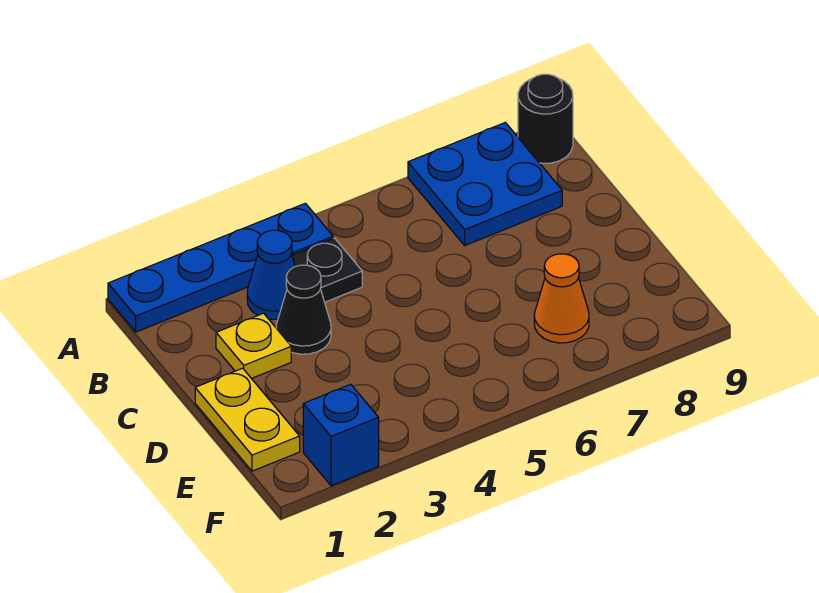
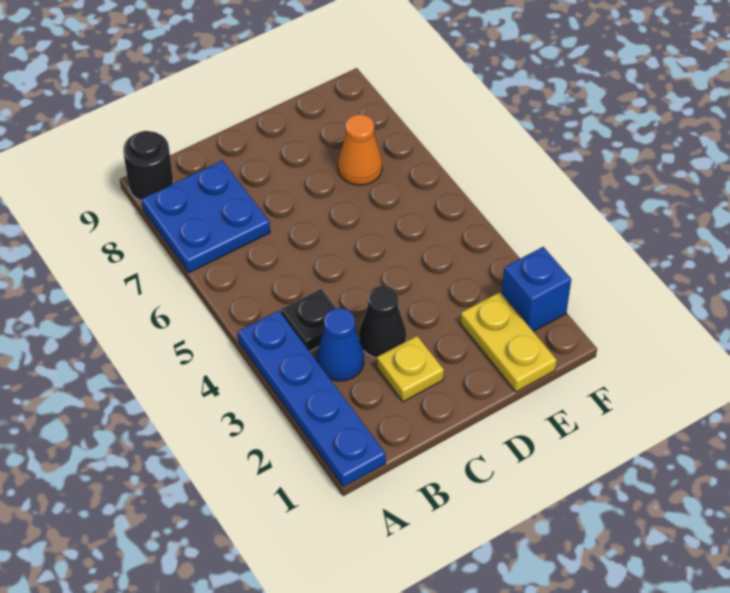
yellow 1x2 plate [195,368,300,471] -> yellow 1x2 plate turned to [460,292,557,392]

